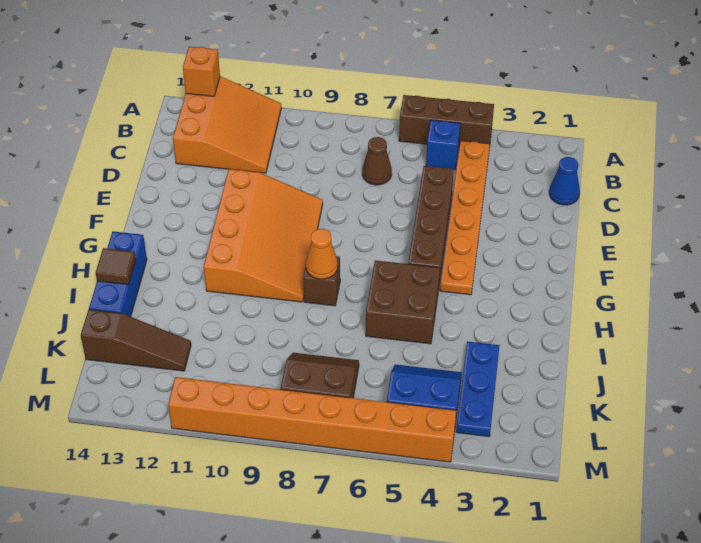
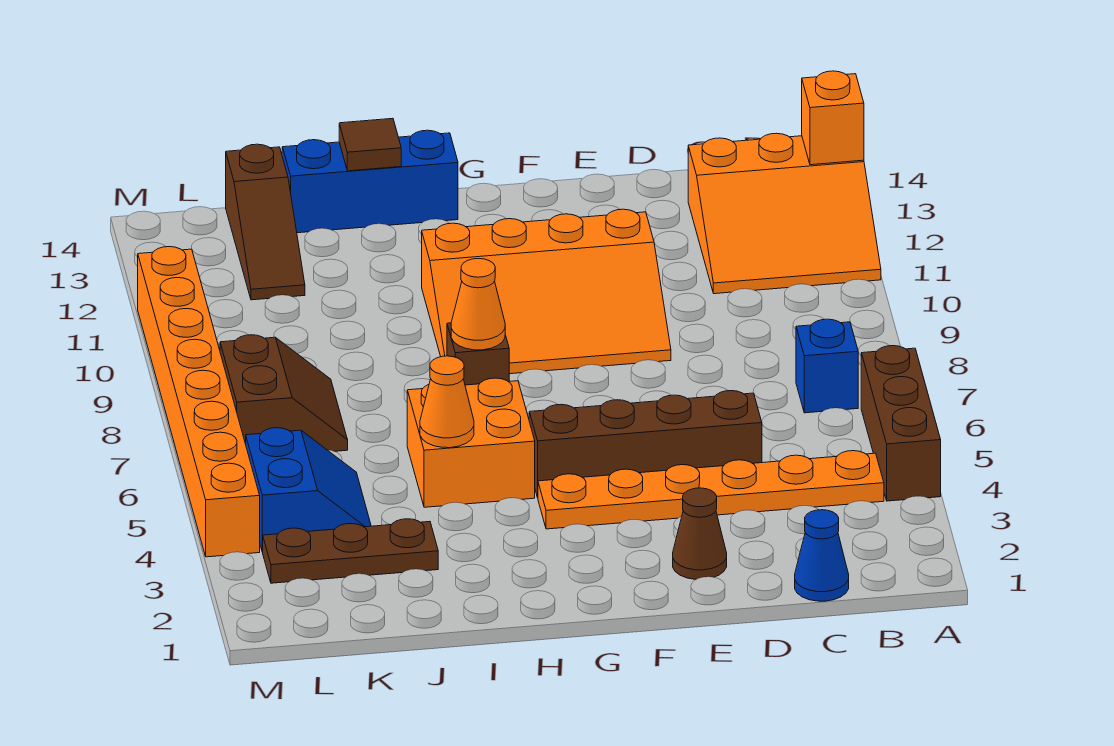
blue 1x1 brick [426,120,460,170] -> blue 1x1 brick moved to [796,319,858,413]
brown 1x1 cone [362,137,392,185] -> brown 1x1 cone moved to [673,488,727,579]
brown 2x2 brick [366,260,440,344] -> orange 2x2 brick [407,378,535,507]
none -> orange 1x1 cone [420,356,474,448]
blue 1x3 plate [456,341,500,437] -> brown 1x3 plate [263,519,438,583]

